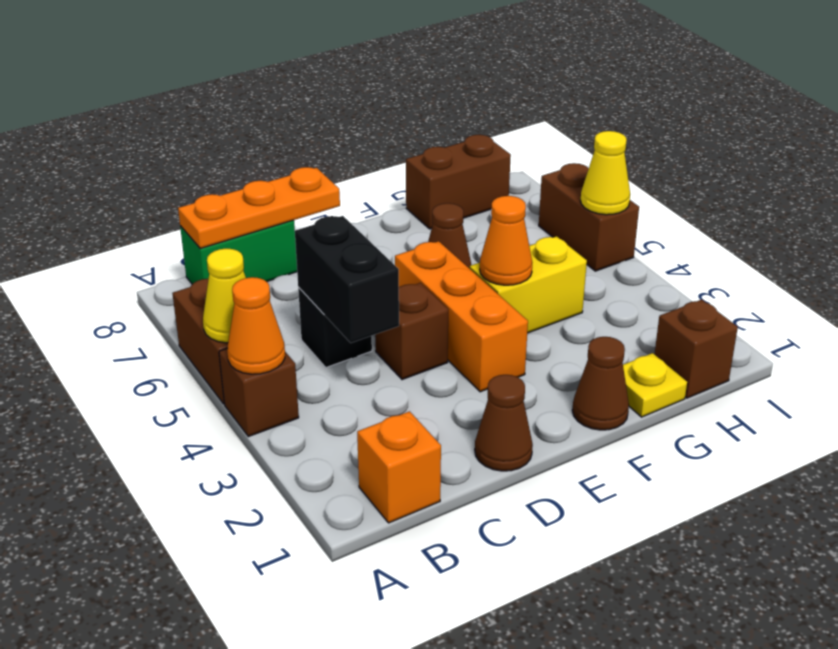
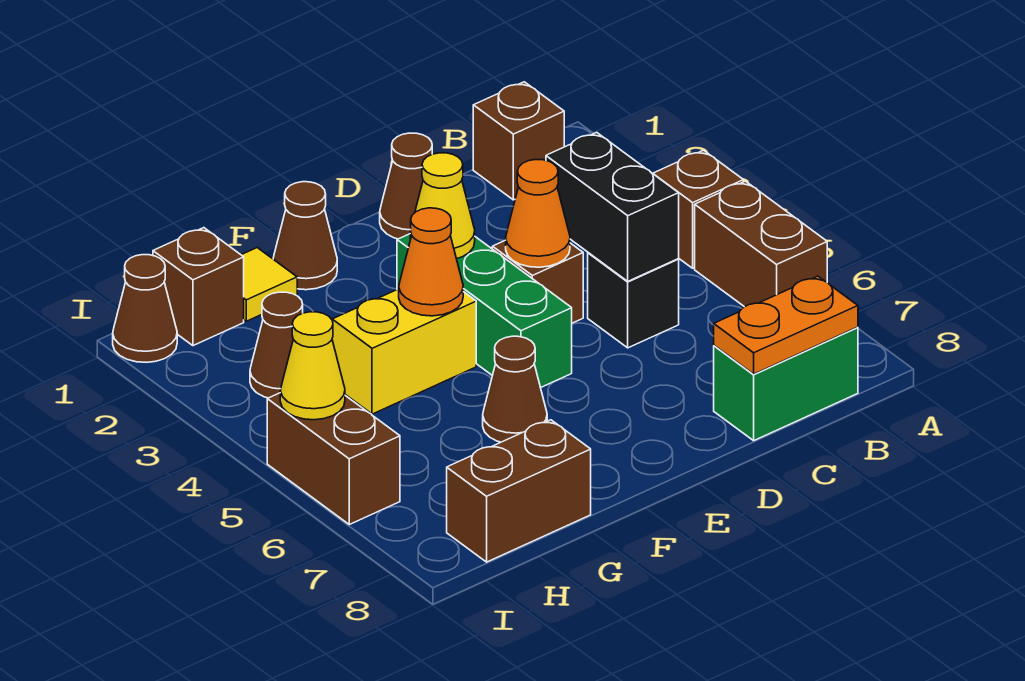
orange 1x1 cone [227,277,285,374] -> orange 1x1 cone moved to [506,160,570,267]
yellow 1x1 cone [203,248,246,343] -> yellow 1x1 cone moved to [410,153,475,259]
orange 1x1 brick [357,411,441,523] -> brown 1x1 brick [473,82,564,200]
orange 1x3 plate [178,167,340,248] -> orange 1x2 plate [714,276,858,374]
orange 1x3 brick [395,241,528,392] -> green 1x3 brick [397,234,572,388]
yellow 1x1 plate [623,353,687,417] -> yellow 1x1 tile [242,248,297,321]
none -> brown 1x1 cone [250,292,303,398]
none -> brown 1x1 cone [113,255,177,362]

